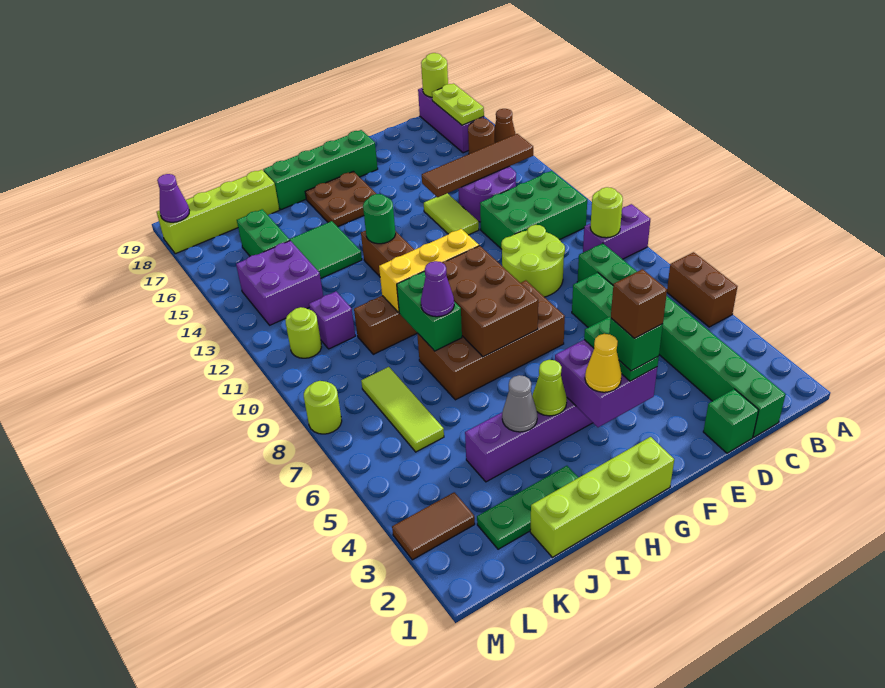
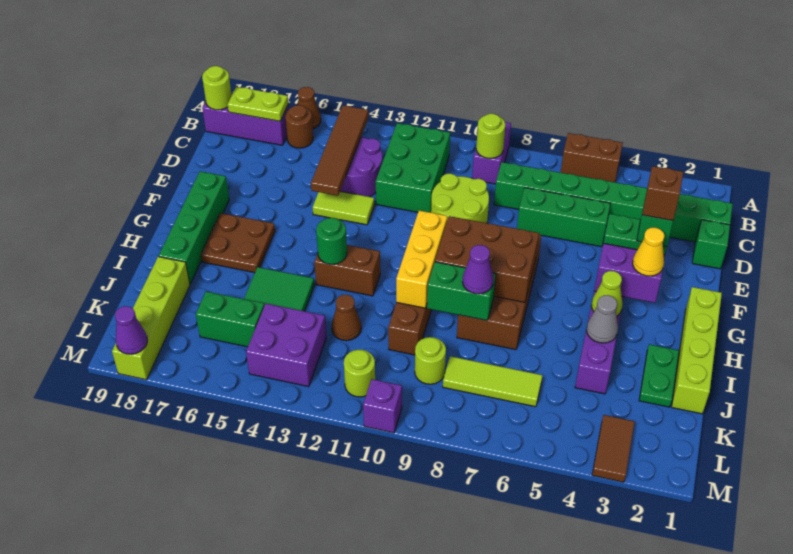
green 1x3 plate [477,466,579,549] -> green 1x2 plate [639,344,679,407]
none -> brown 1x1 cone [332,295,361,341]
purple 1x1 brick [309,291,355,349] -> purple 1x1 brick moved to [363,379,402,433]
lime 1x1 round brick [304,381,342,434] -> lime 1x1 round brick moved to [415,337,446,384]

